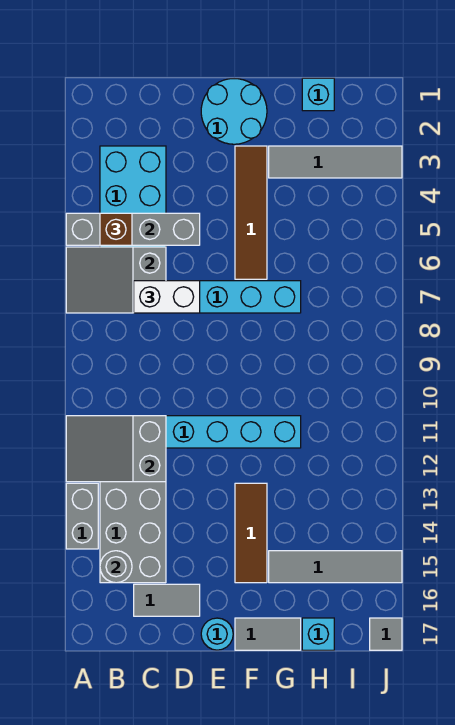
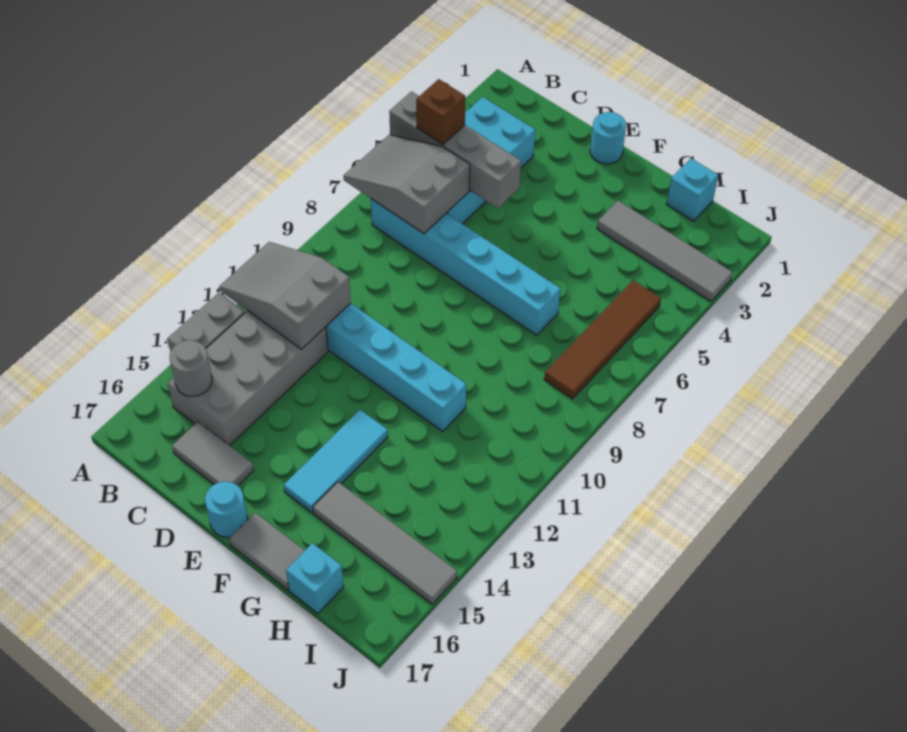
white 1x2 brick [134,281,200,313] -> none
cyan 2x2 round brick [201,79,267,144] -> cyan 1x1 round brick [590,112,626,164]
brown 1x4 tile [235,146,267,279] -> brown 1x4 tile moved to [544,280,661,399]
brown 1x3 tile [235,483,267,583] -> cyan 1x3 tile [284,410,388,513]
grey 1x1 tile [370,618,402,650] -> none

